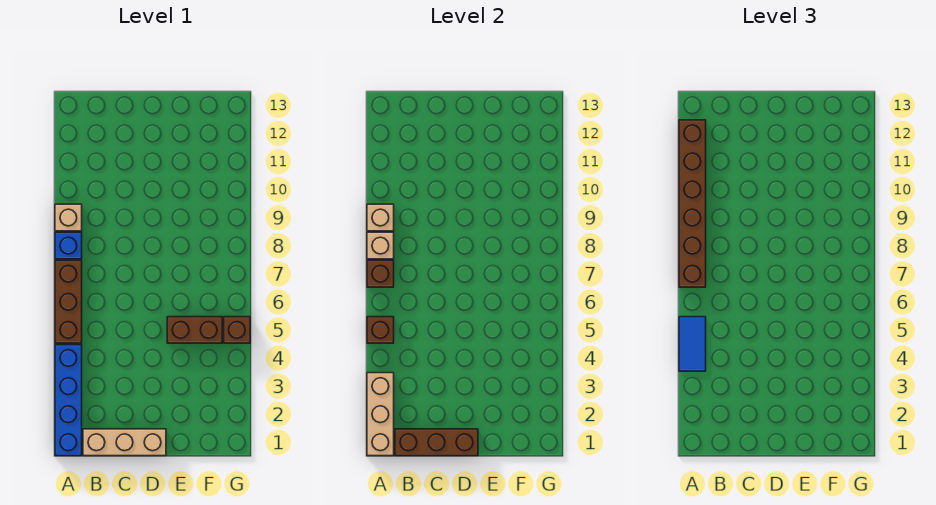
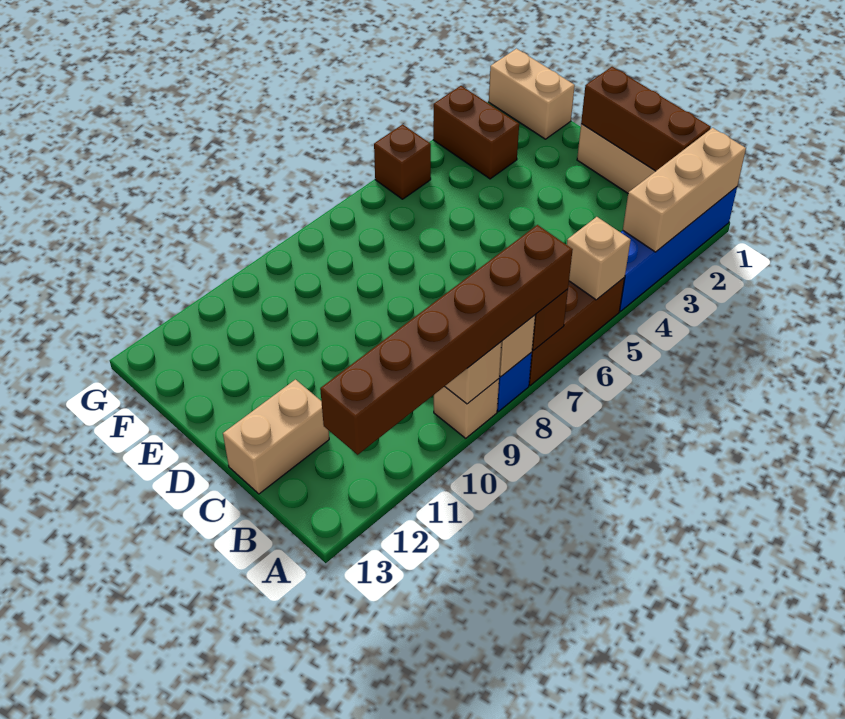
blue 1x2 tile [679,317,706,371] -> none
brown 1x1 brick [367,317,394,343] -> tan 1x1 brick [567,217,631,300]
none -> tan 1x2 brick [223,380,329,494]
brown 1x2 brick [167,317,222,343] -> brown 1x2 brick moved to [433,86,519,179]
none -> tan 1x2 brick [489,49,575,139]

